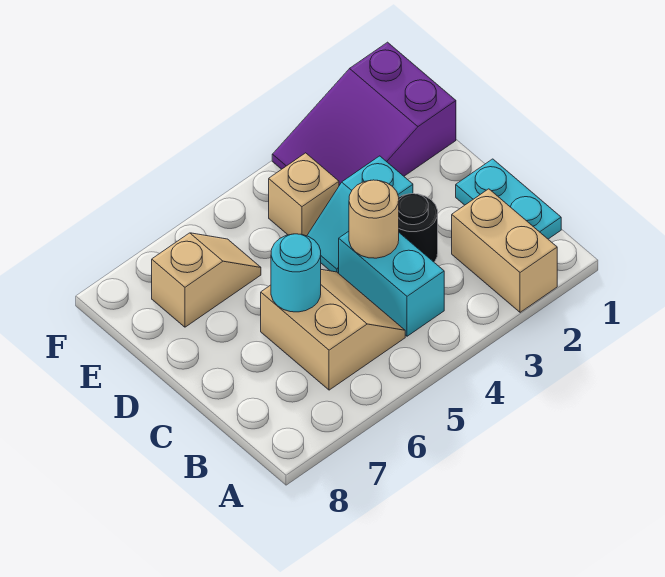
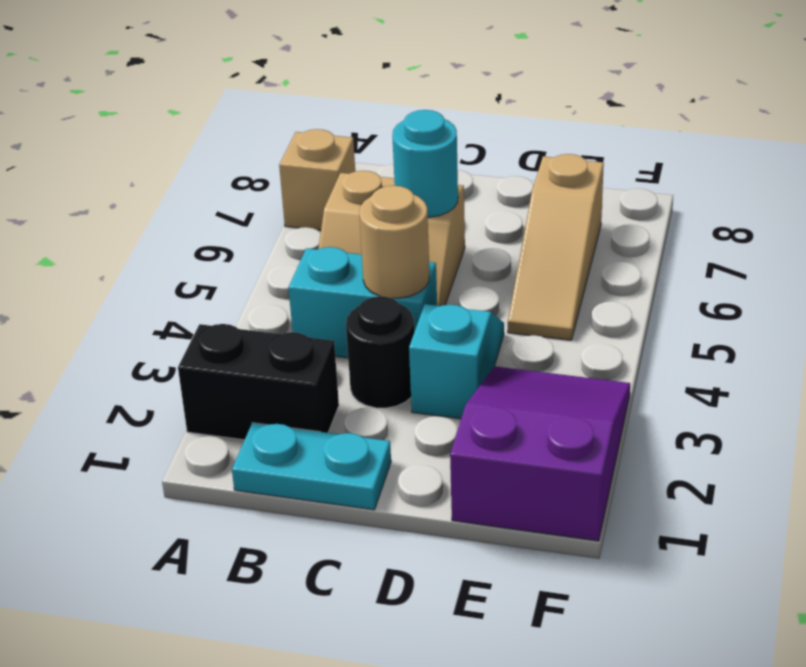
tan 1x2 brick [452,189,557,312] -> black 1x2 brick [178,324,339,440]
tan 1x1 brick [269,153,339,236] -> tan 1x1 brick moved to [279,129,355,230]
tan 1x2 slope [152,233,261,327] -> tan 1x3 slope [508,154,604,340]

